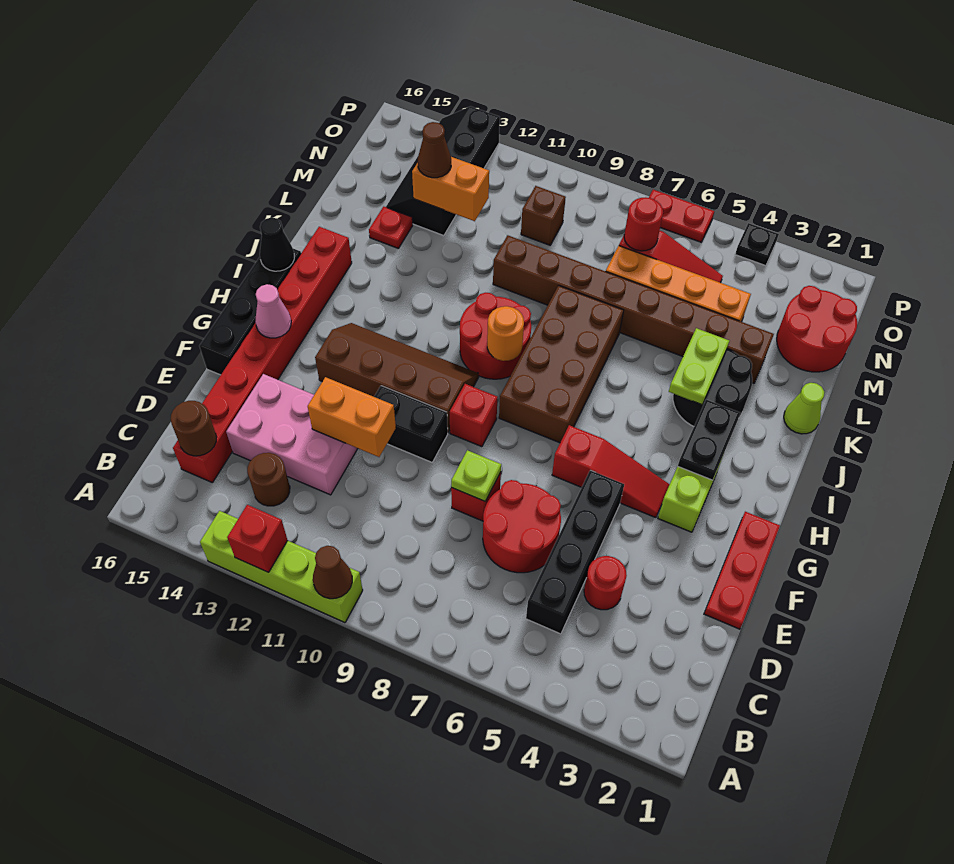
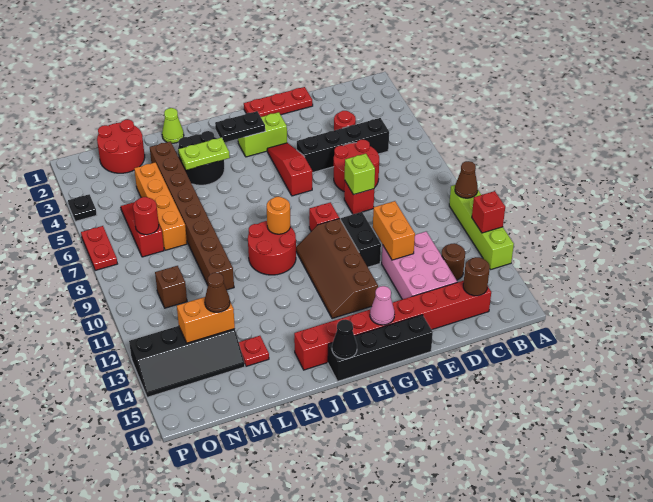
lime 1x1 plate [451,450,501,501] -> lime 1x1 brick [345,154,375,195]
brown 2x4 brick [499,286,624,443] -> none
orange 1x2 brick [412,157,489,221] -> orange 1x2 brick turned to [177,297,235,343]

